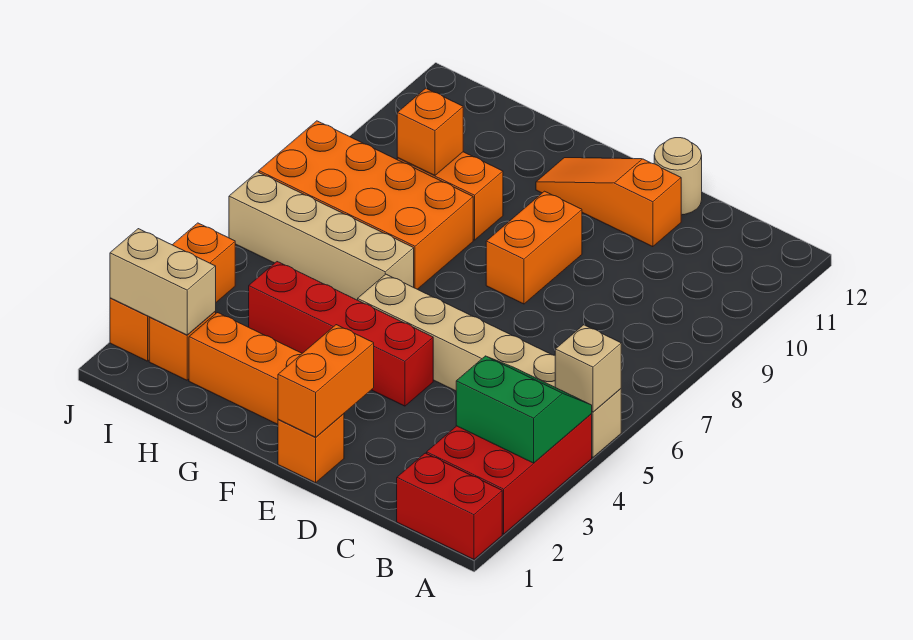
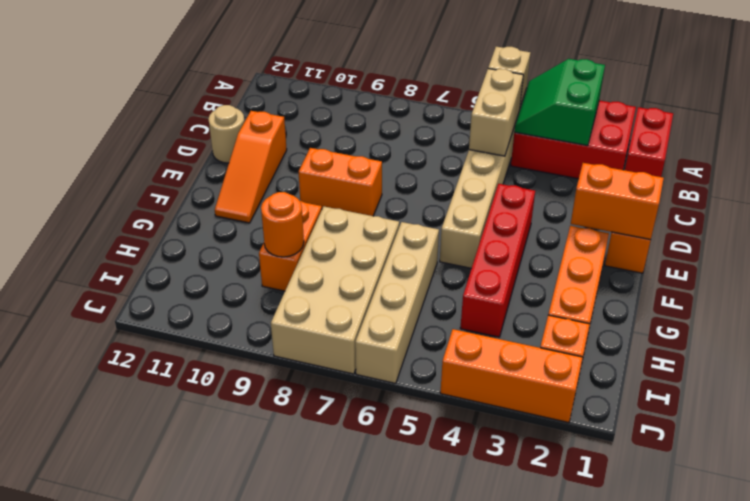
orange 2x4 brick [259,121,473,289] -> tan 2x4 brick [271,207,399,374]
orange 1x1 brick [397,88,463,175] -> orange 1x1 round brick [261,192,304,257]
tan 1x2 brick [110,229,216,335] -> tan 1x2 brick moved to [469,69,523,156]

